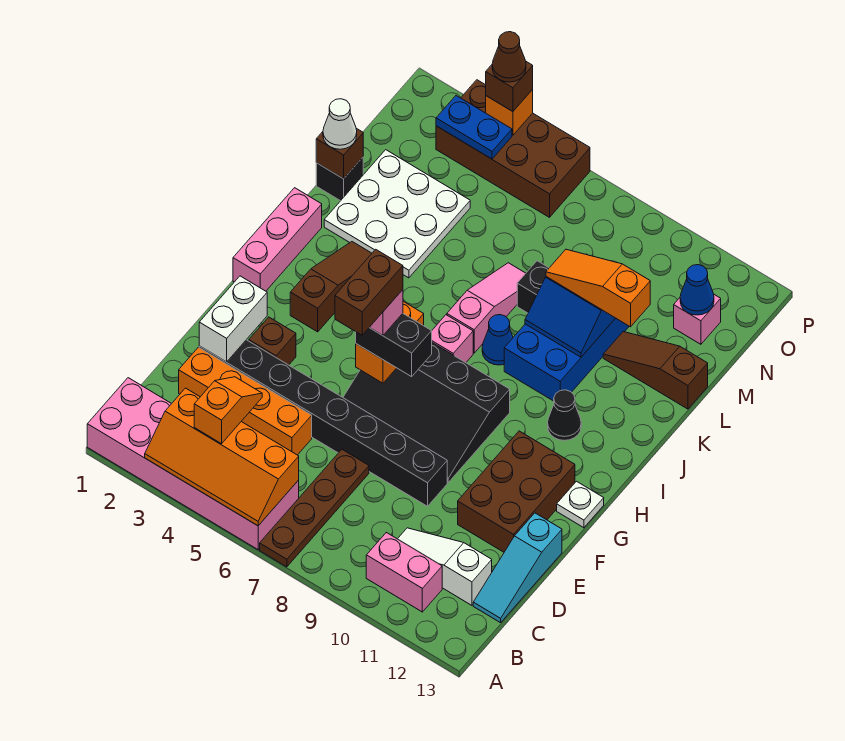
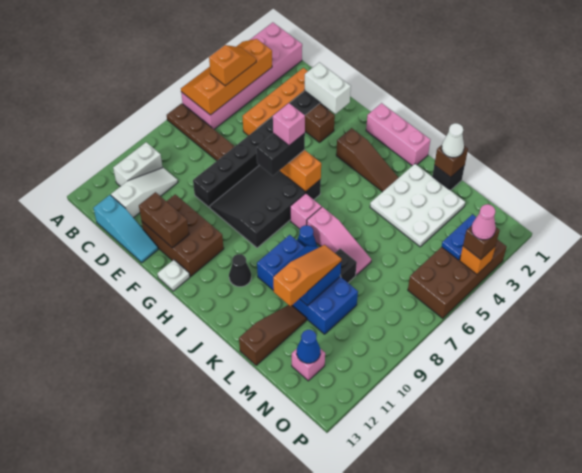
orange 1x2 slope [194,377,262,444] -> orange 1x2 slope turned to [209,45,256,86]
pink 1x2 brick [366,532,442,612] -> white 1x2 brick [113,142,163,186]
cyan 1x3 slope [473,513,562,623] -> cyan 1x3 slope turned to [93,195,158,263]
brown 1x2 brick [335,249,403,335] -> brown 1x2 brick moved to [139,192,189,248]
brown 1x1 cone [492,32,526,82] -> pink 1x1 cone [471,204,496,240]

